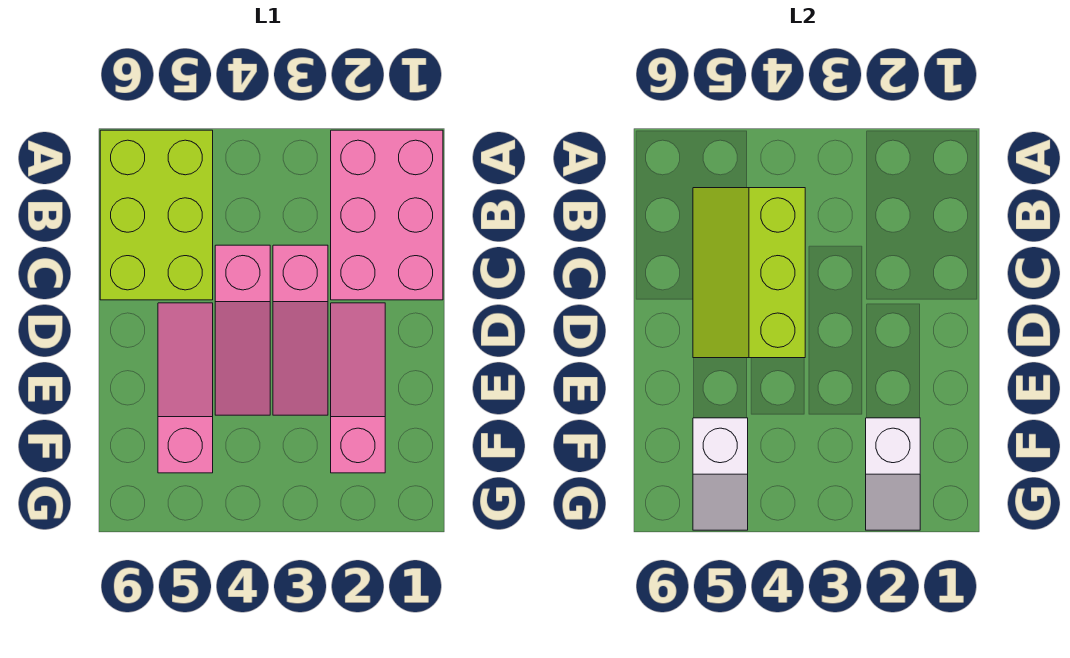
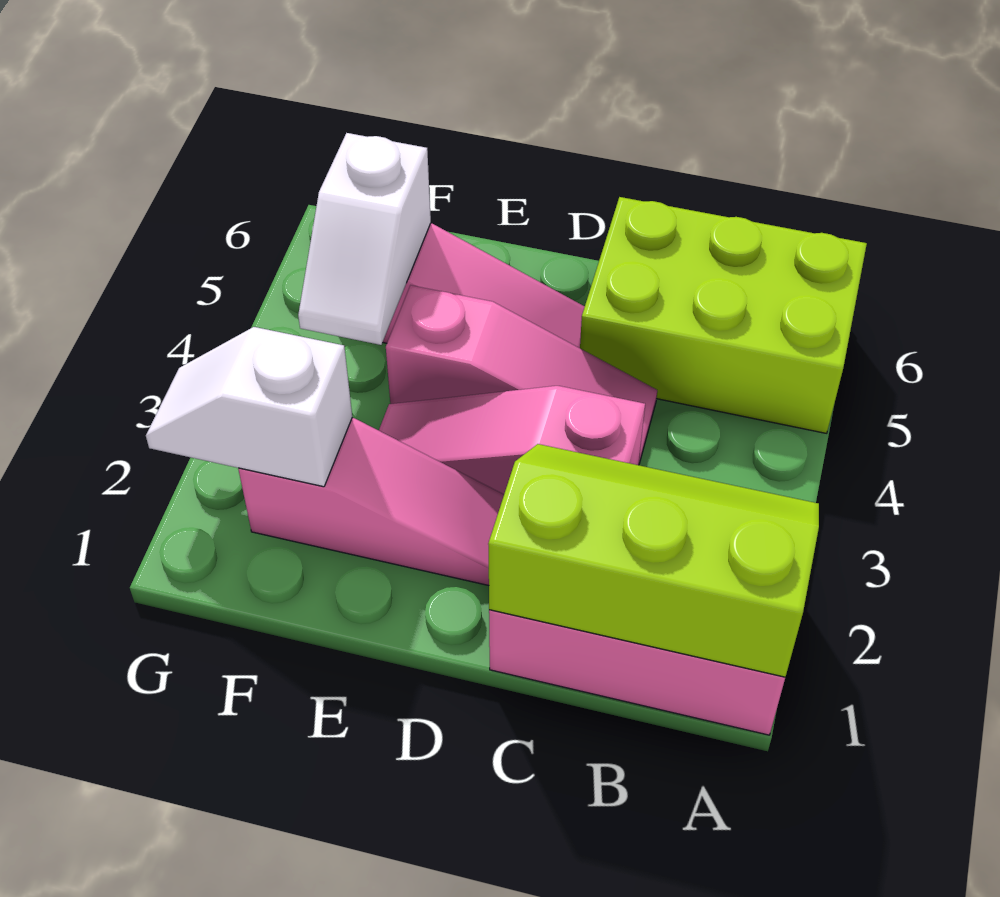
lime 2x3 slope [693,188,805,358] -> lime 2x3 slope moved to [488,444,819,677]
pink 1x3 slope [215,245,270,415] -> pink 1x3 slope turned to [386,285,657,463]
white 1x2 slope [693,418,748,530] -> white 1x2 slope turned to [298,133,431,345]

